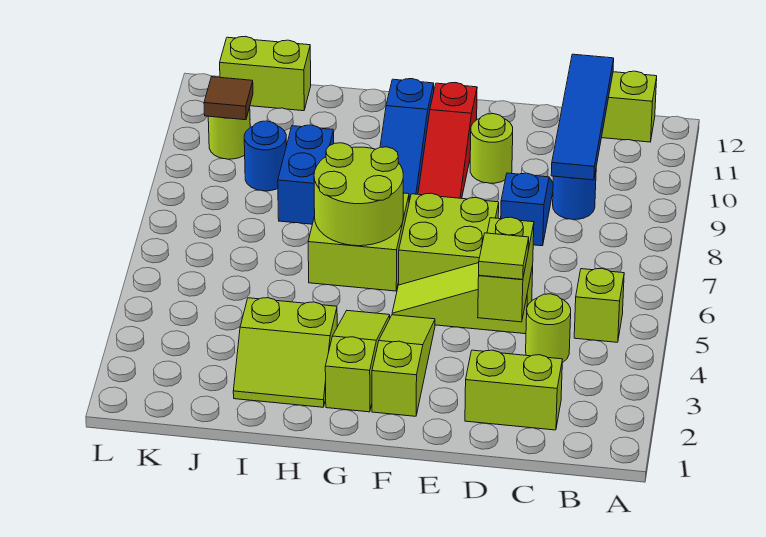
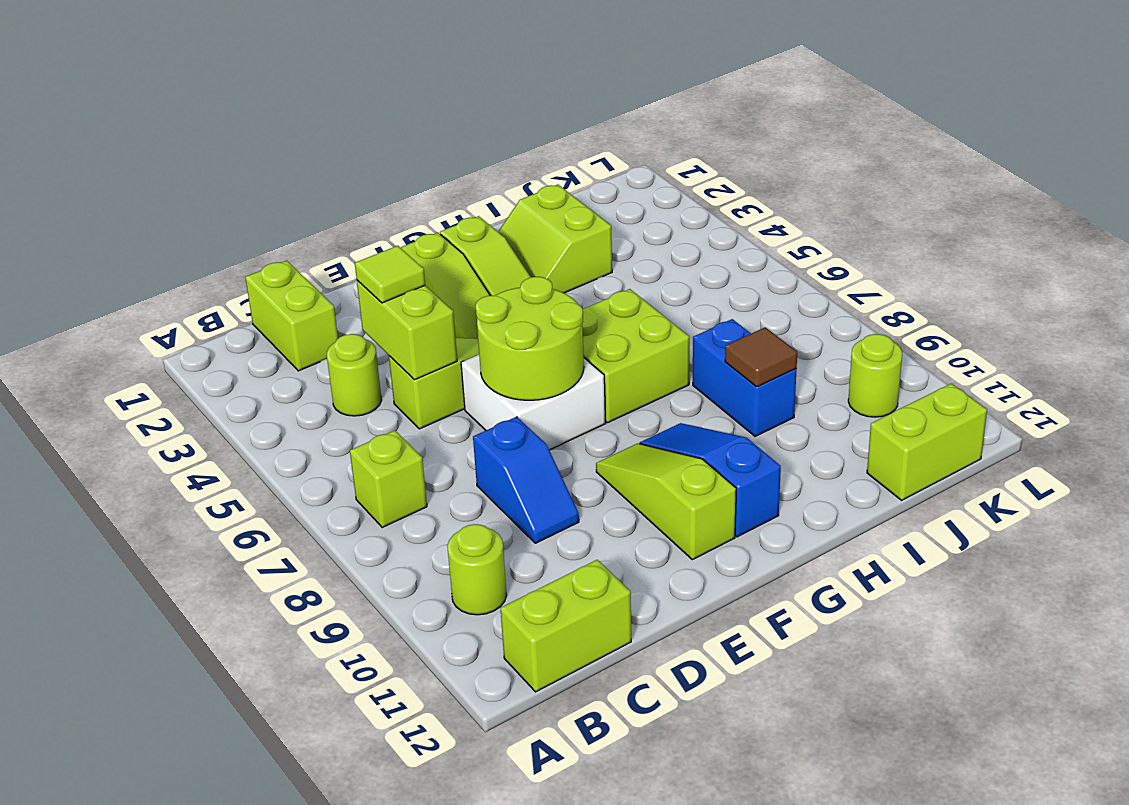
lime 1x1 brick [574,268,624,342] -> lime 1x1 brick moved to [350,430,427,527]
lime 1x2 brick [465,350,562,430] -> lime 1x2 brick turned to [245,261,338,371]
blue 1x1 round brick [553,172,596,220] -> none
blue 1x4 tile [551,54,614,180] -> none
lime 2x2 brick [399,193,499,285] -> white 2x2 brick [461,354,606,450]
lime 1x1 round brick [470,114,513,183] -> lime 1x1 round brick moved to [447,524,507,615]
red 1x3 slope [418,83,477,198] -> lime 1x3 slope [596,443,736,560]
lime 2x2 round brick [314,143,403,246] -> lime 2x2 round brick moved to [475,277,584,400]
lime 2x2 slope [233,298,337,407] -> lime 2x2 slope turned to [498,185,612,293]
blue 1x1 round brick [244,121,286,191] -> none
brown 1x1 tile [204,77,253,120] -> brown 1x1 tile moved to [725,327,797,387]

